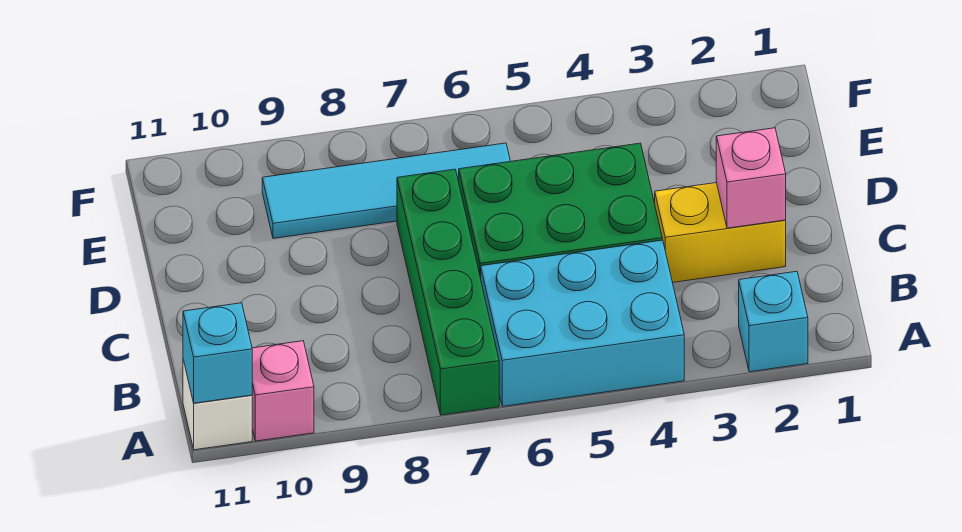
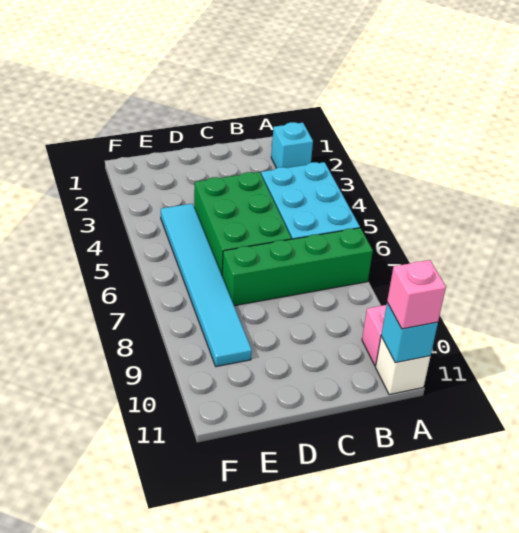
yellow 1x2 brick [655,183,786,282] -> none
pink 1x1 brick [716,128,786,228] -> pink 1x1 brick moved to [387,260,446,329]
cyan 1x4 tile [262,143,510,238] -> cyan 1x6 tile [161,204,252,367]

